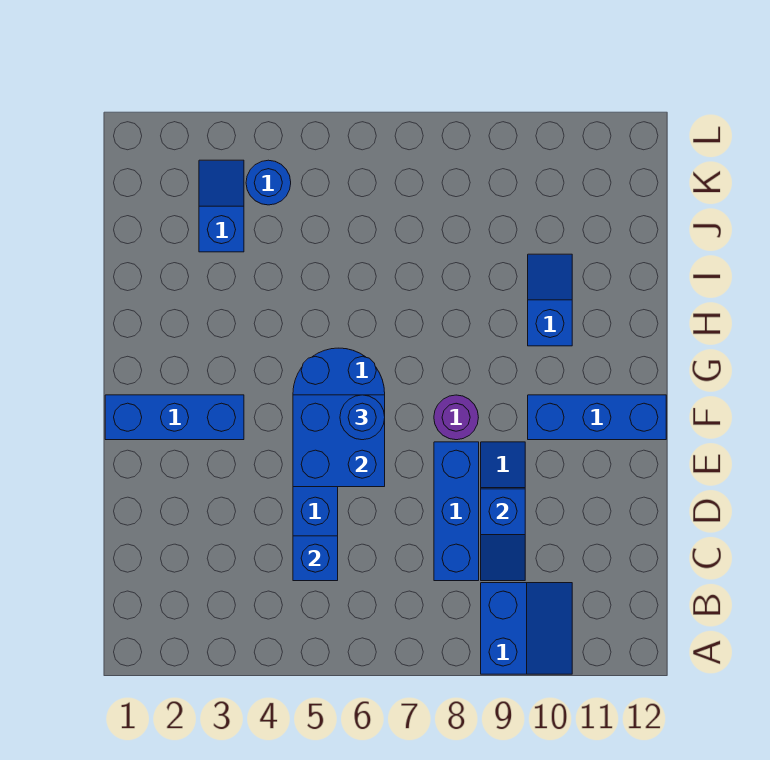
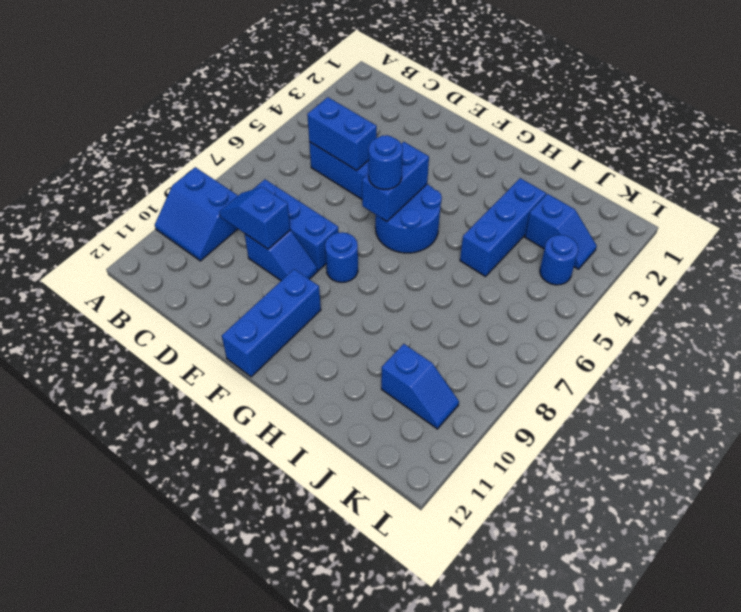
blue 1x1 brick [293,536,338,581] -> blue 1x2 brick [307,97,377,171]
blue 2x2 brick [293,395,385,487] -> blue 1x2 brick [362,142,429,222]
blue 1x3 brick [105,395,244,440] -> blue 1x3 brick moved to [460,178,546,277]
purple 1x1 round brick [434,395,478,440] -> blue 1x1 round brick [325,232,358,282]
blue 1x2 slope [528,254,572,346] -> blue 1x2 slope moved to [381,344,459,429]

